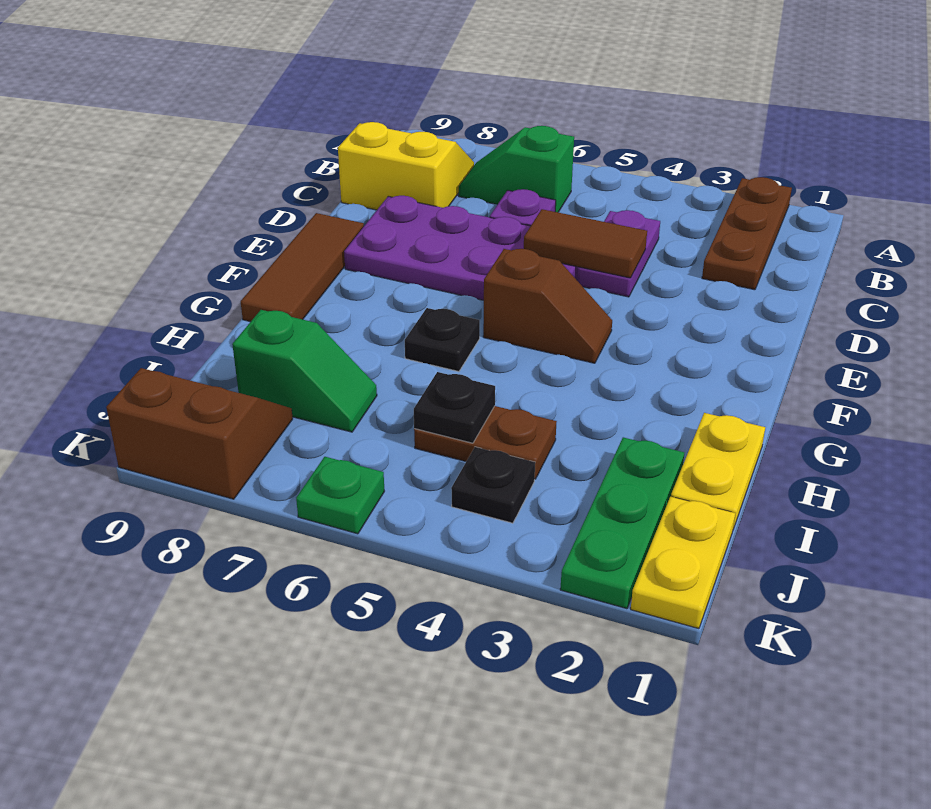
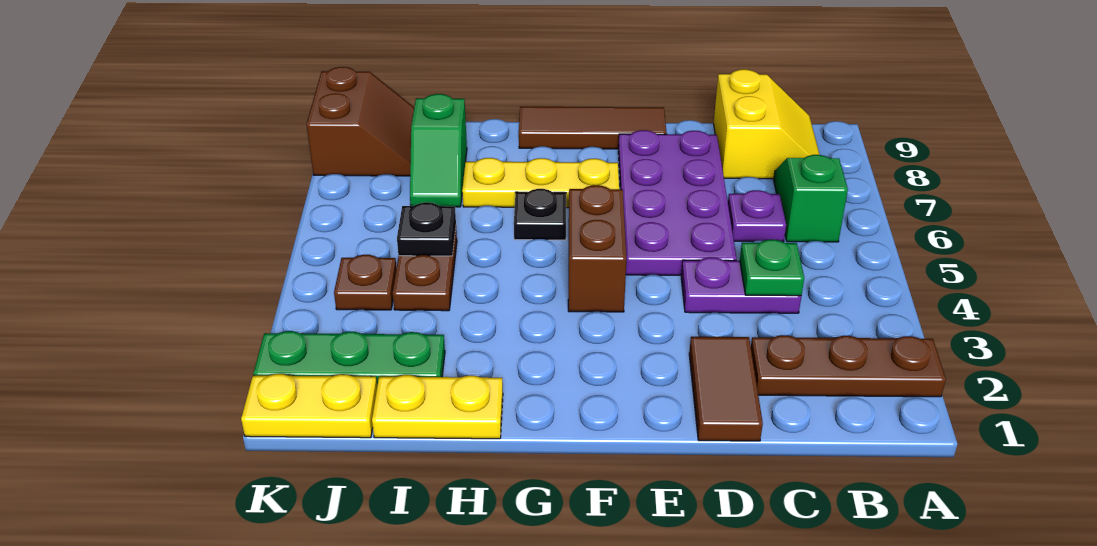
brown 1x2 tile [524,209,647,278] -> brown 1x2 tile moved to [689,337,763,441]
brown 1x2 slope [483,249,612,363] -> brown 1x2 brick [568,185,626,312]
none -> yellow 1x3 plate [462,158,619,208]
black 1x1 plate [451,447,535,523] -> brown 1x1 plate [334,255,396,310]
green 1x1 plate [296,457,384,534] -> green 1x1 plate moved to [740,240,804,296]

